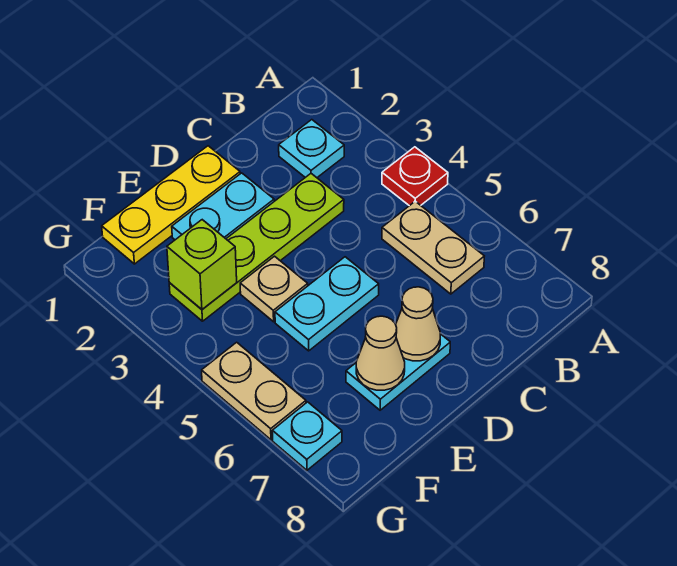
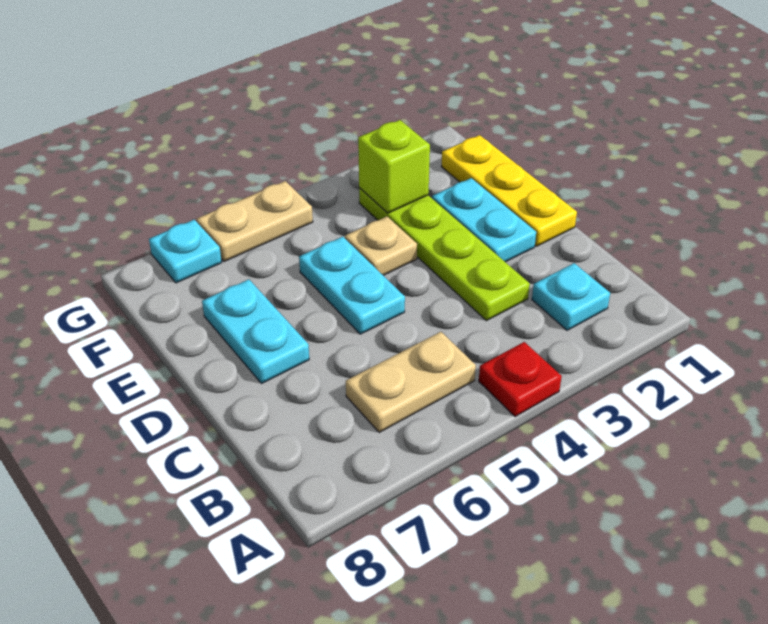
tan 1x1 cone [396,287,440,361] -> none
tan 1x1 cone [356,316,405,390] -> none

